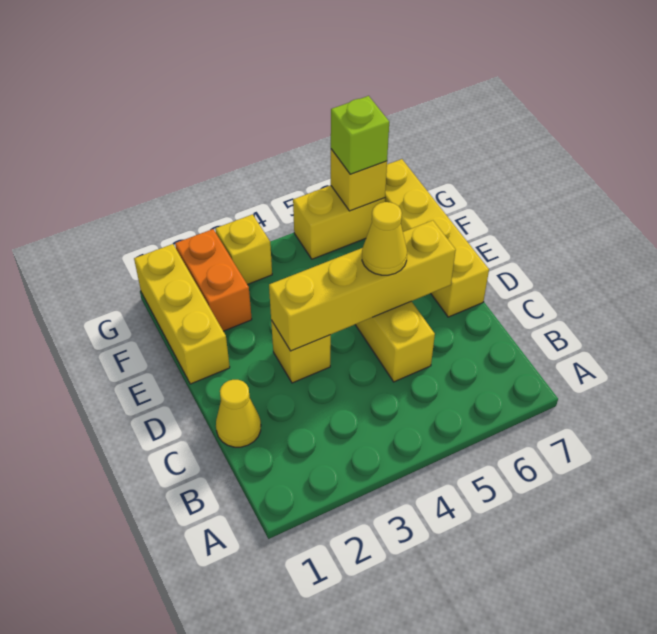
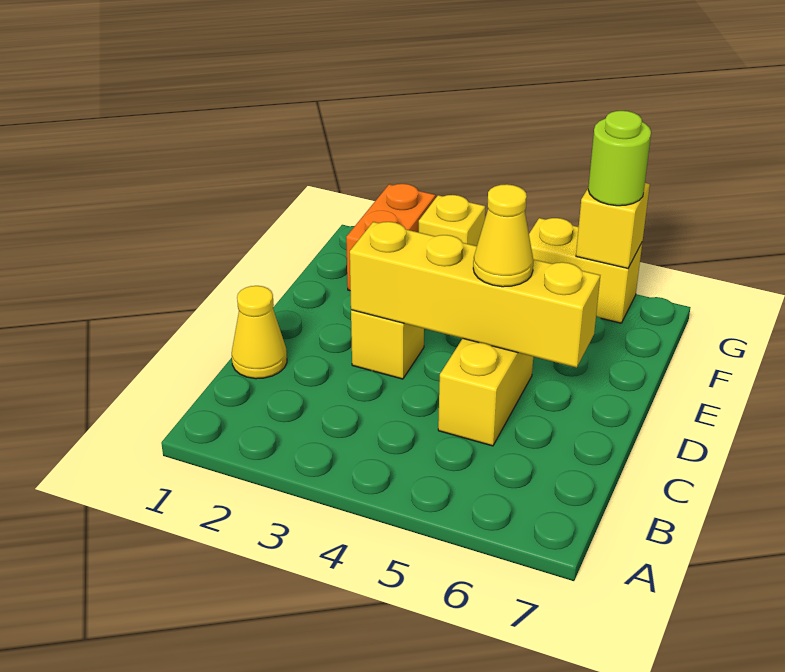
yellow 1x4 brick [385,159,489,317] -> none
yellow 1x3 brick [134,244,230,384] -> none
lime 1x1 brick [331,96,389,174] -> lime 1x1 round brick [588,111,651,206]

